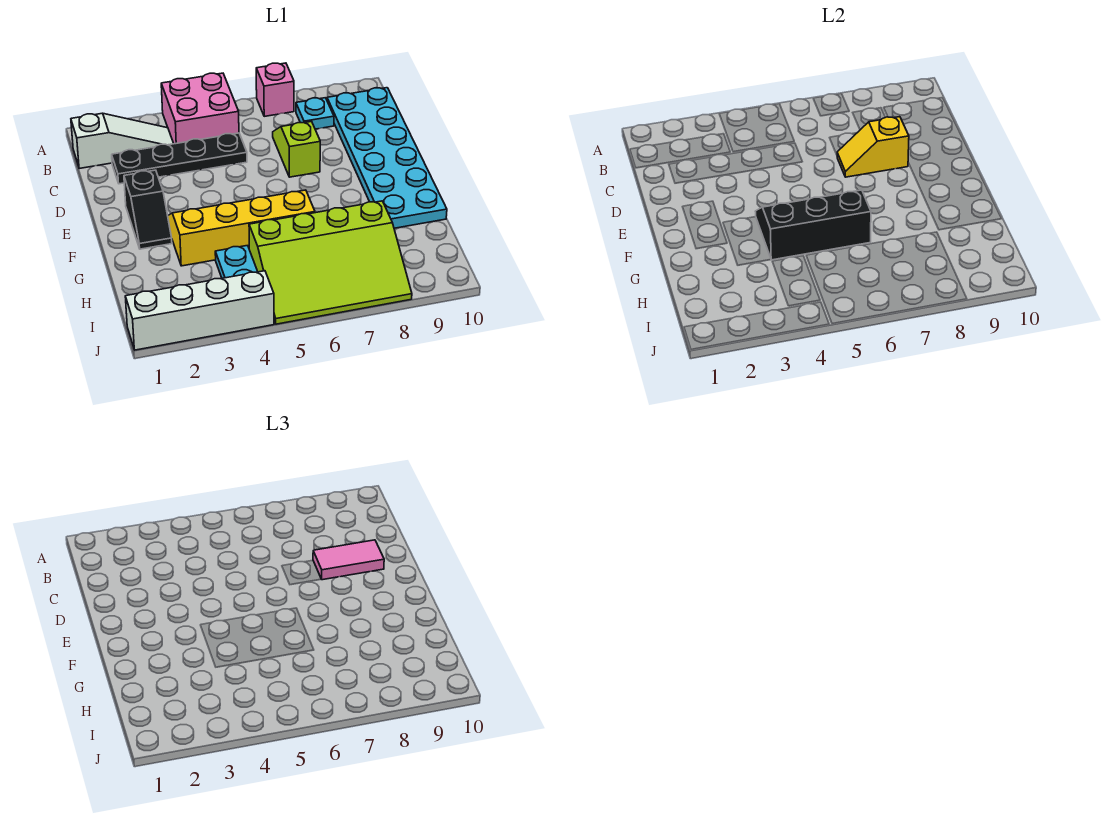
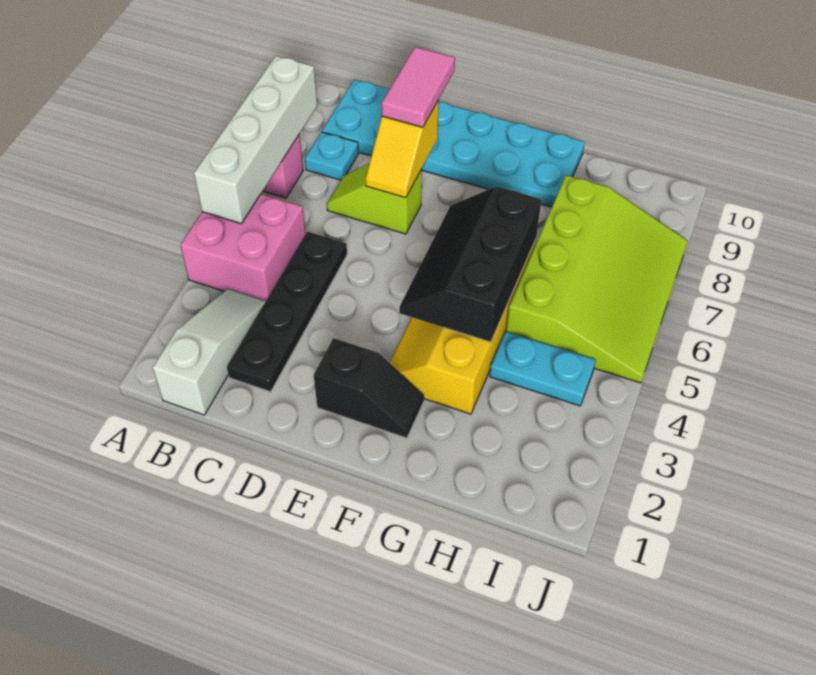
white 1x4 brick [125,271,274,350] -> white 1x4 brick moved to [194,56,317,224]

